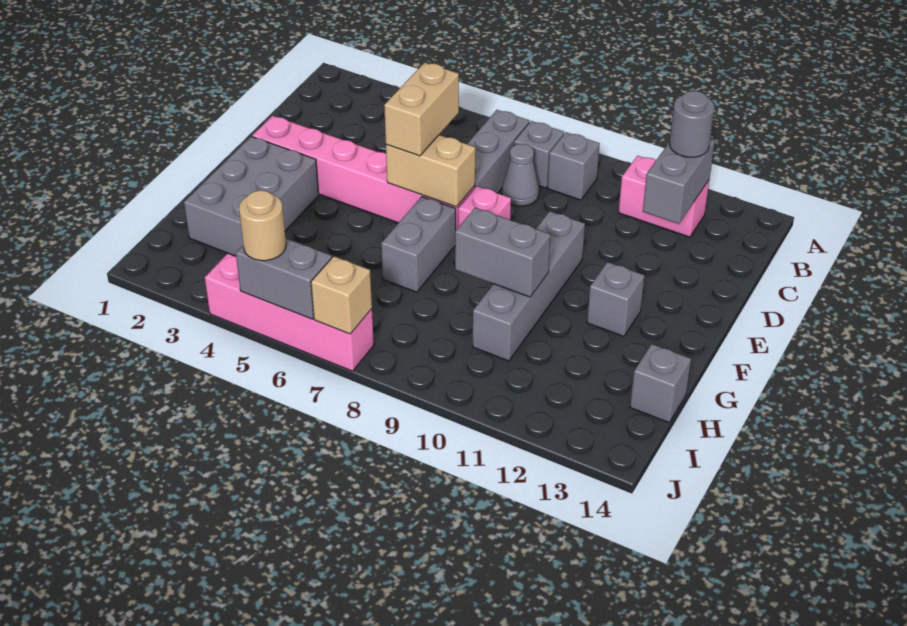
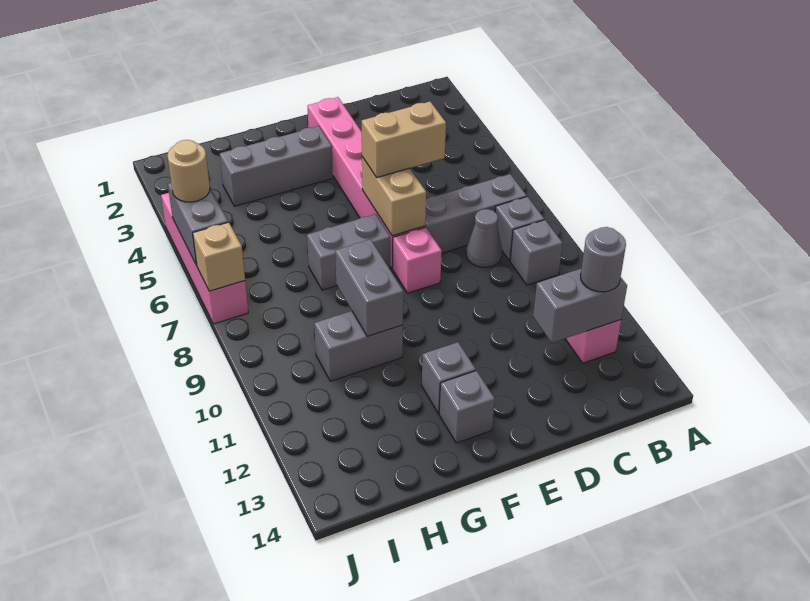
grey 1x4 brick [473,211,585,361] -> grey 1x2 brick [314,311,403,381]
grey 2x3 brick [184,137,319,256] -> grey 1x3 brick [220,126,333,206]
grey 1x1 brick [630,344,691,422] -> grey 1x1 brick moved to [439,371,495,443]

